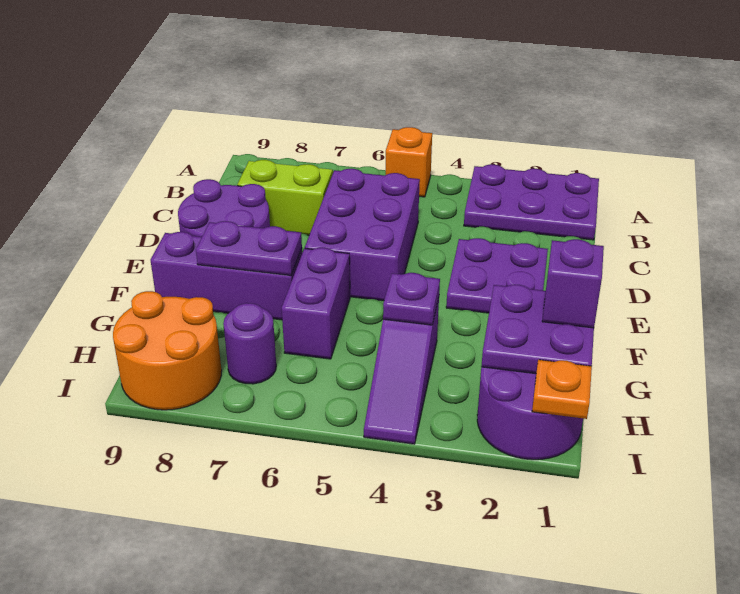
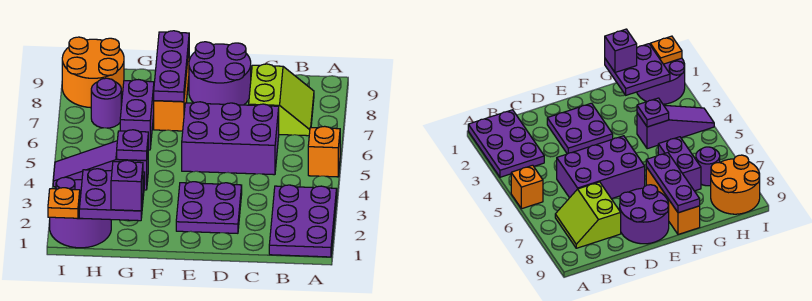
purple 1x2 brick [282,248,350,359] -> purple 1x2 brick turned to [120,80,154,150]
purple 1x3 brick [151,232,302,320] -> orange 1x3 brick [154,50,189,131]
purple 1x2 plate [196,221,302,275] -> purple 1x3 plate [154,31,189,102]

